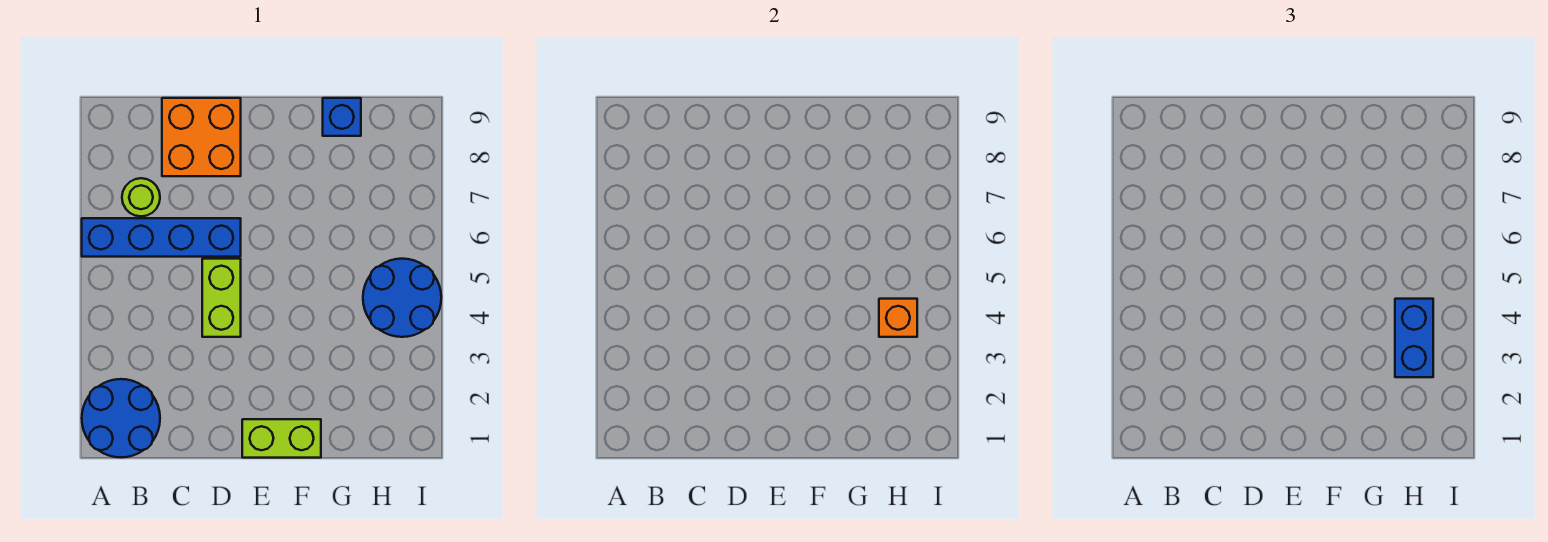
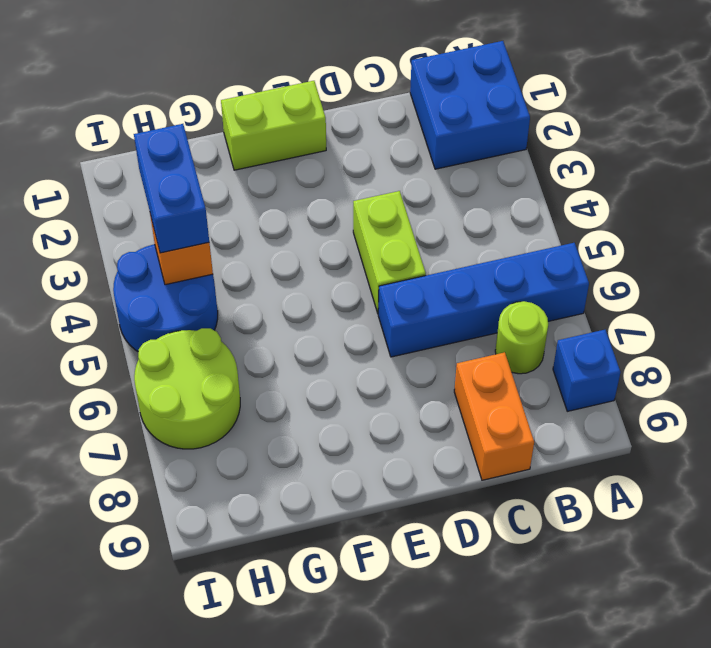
blue 2x2 round brick [82,379,160,457] -> blue 2x2 brick [410,41,530,169]
orange 2x2 brick [162,98,241,176] -> orange 1x2 brick [454,352,534,480]
blue 1x1 brick [323,98,361,136] -> blue 1x1 brick moved to [553,330,621,411]
none -> lime 2x2 round brick [134,328,240,449]

